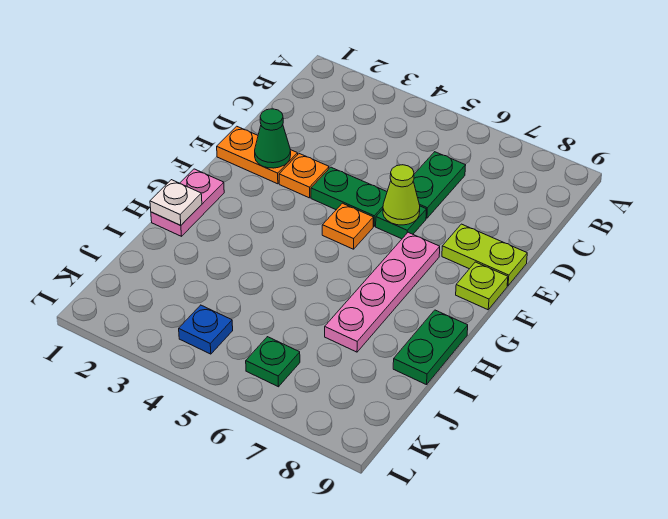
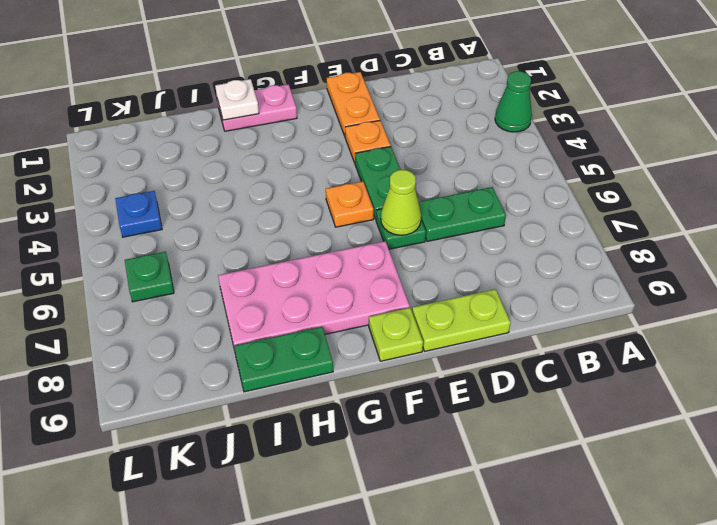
green 1x1 cone [255,109,291,168] -> green 1x1 cone moved to [495,71,532,132]
lime 1x2 plate [442,224,527,286] -> lime 1x2 plate turned to [412,289,511,351]
pink 1x4 plate [325,232,440,352] -> pink 2x4 plate [218,241,410,346]

